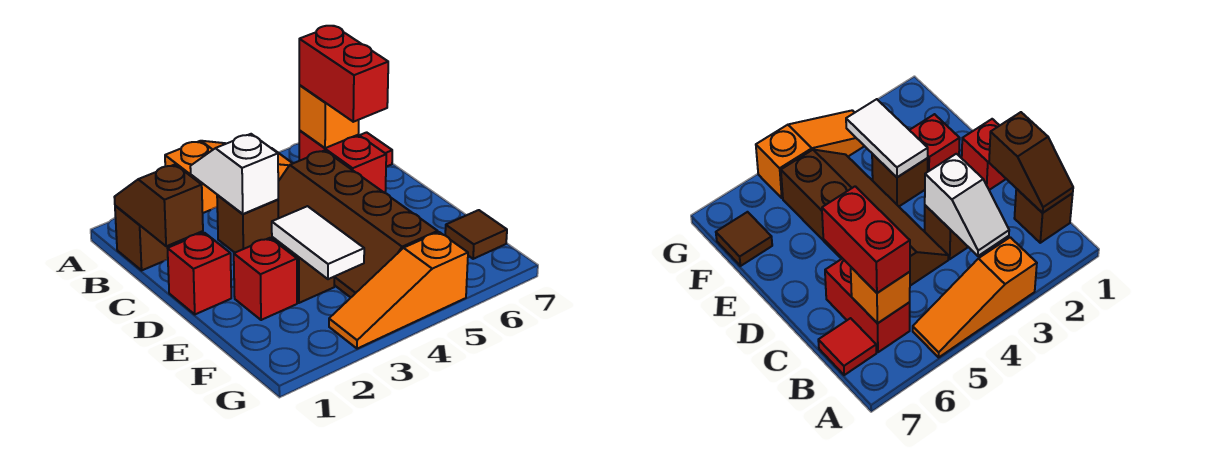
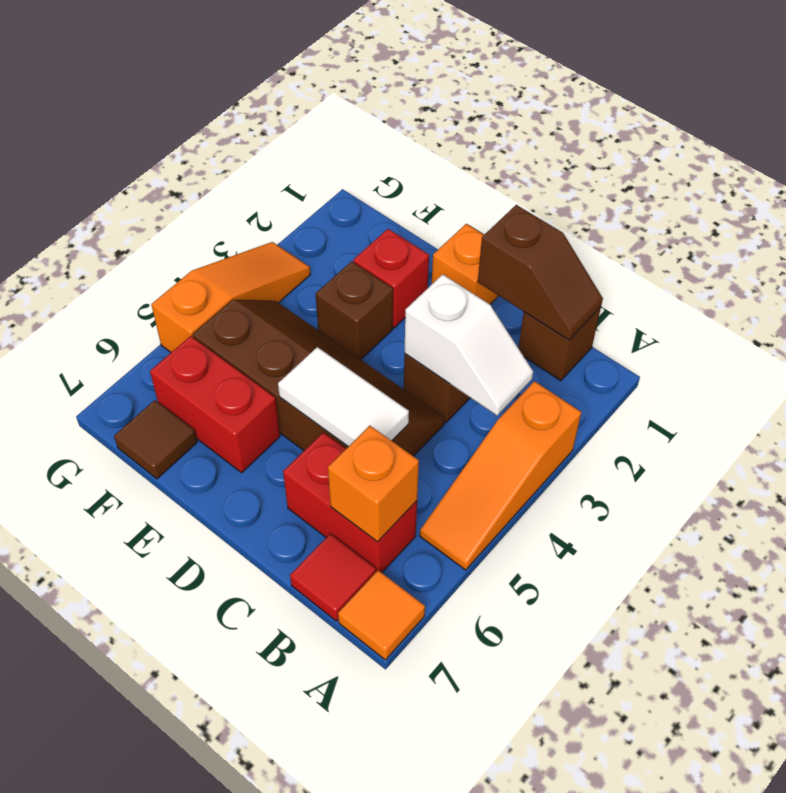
none -> orange 1x1 tile [338,570,425,660]
red 1x2 brick [299,26,388,122] -> red 1x2 brick moved to [150,336,280,473]
red 1x1 brick [168,233,231,314] -> orange 1x1 brick [432,224,498,304]
white 1x2 tile [272,206,364,279] -> white 1x2 tile moved to [278,347,409,447]

